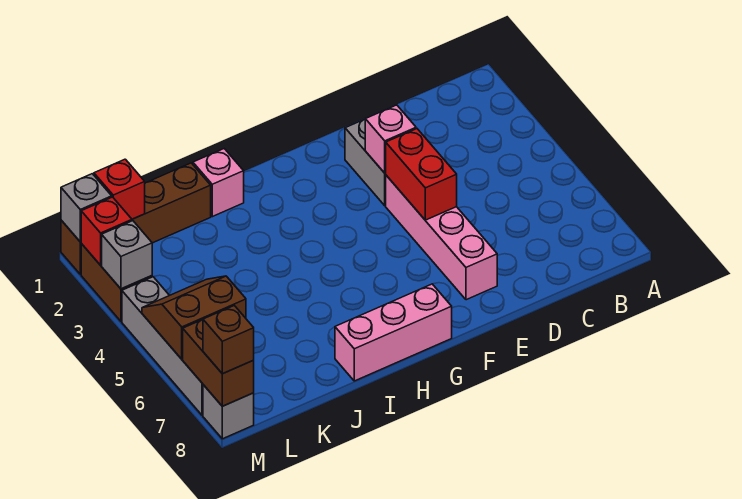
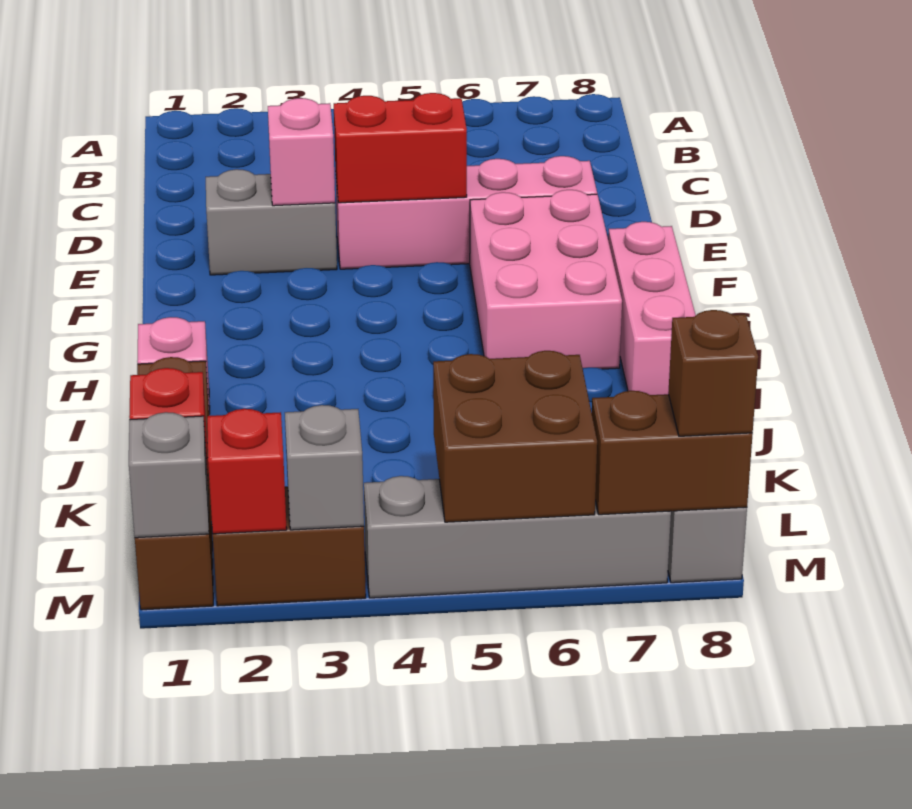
none -> pink 2x3 brick [470,190,622,369]
brown 2x2 slope [142,276,246,359] -> brown 2x2 brick [433,351,597,522]

